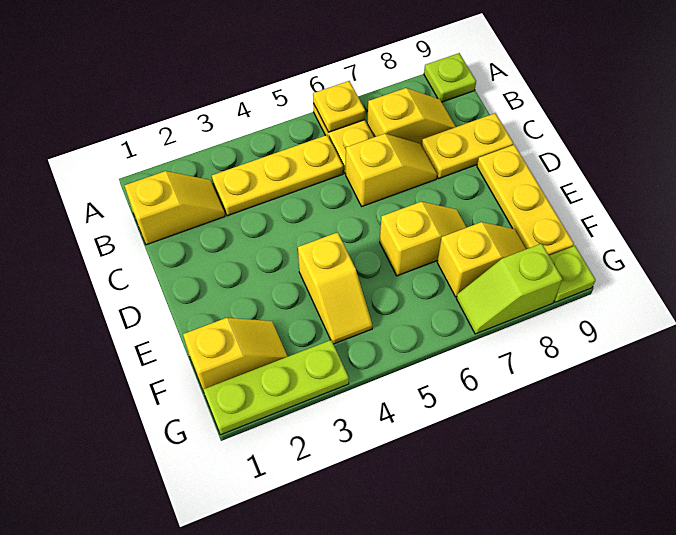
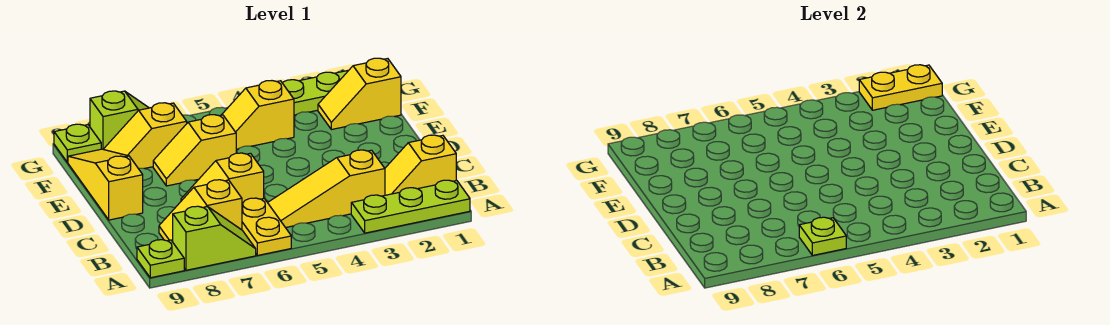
none -> lime 1x3 plate [351,180,470,233]
yellow 1x1 plate [313,81,365,132] -> lime 1x1 plate [799,217,846,255]
none -> lime 1x2 slope [173,206,256,270]
yellow 1x3 plate [212,135,343,216] -> yellow 1x3 slope [268,150,385,228]
yellow 1x2 plate [422,113,513,179] -> yellow 1x2 plate moved to [859,65,942,110]
yellow 1x3 plate [477,145,574,256] -> yellow 1x3 slope [68,149,143,220]
yellow 1x2 slope [298,232,372,344] -> yellow 1x2 slope turned to [222,81,294,149]

